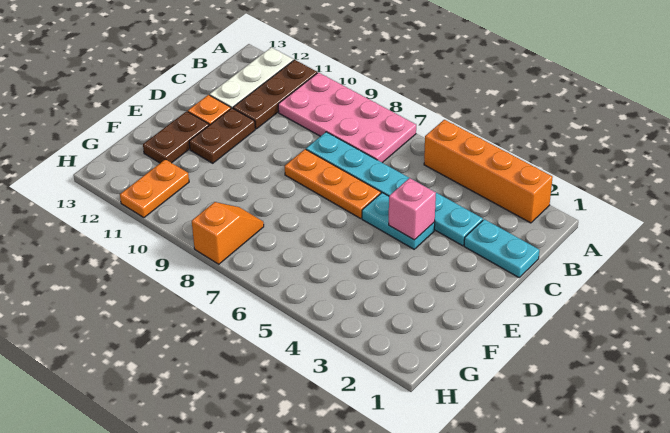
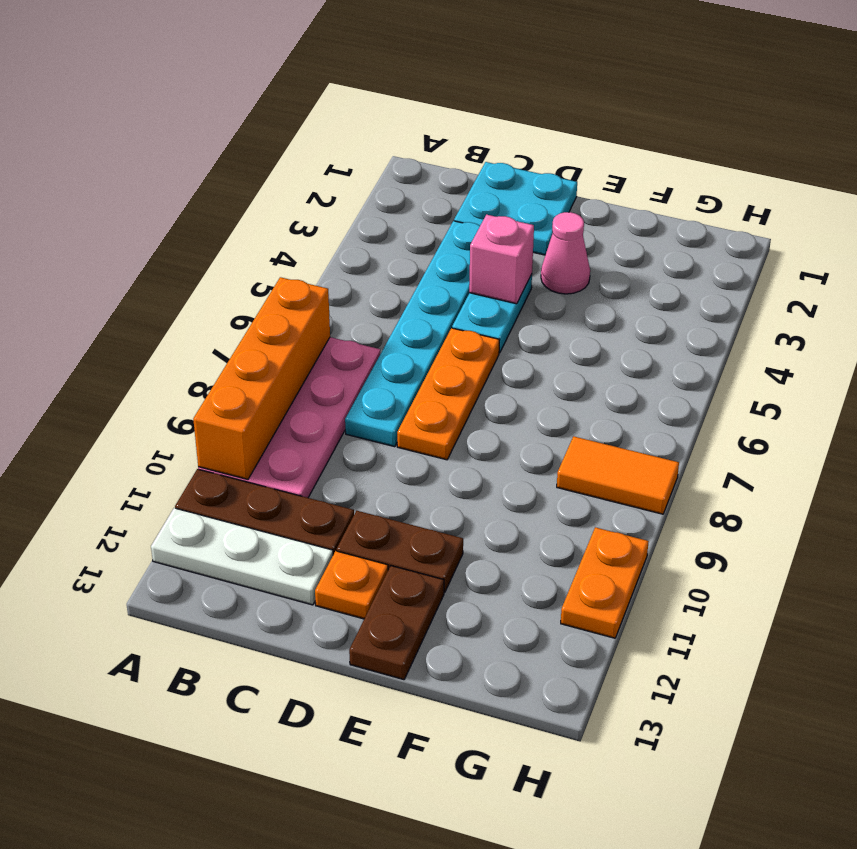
orange 1x4 brick [424,120,553,223] -> orange 1x4 brick moved to [193,277,330,479]
cyan 1x2 plate [464,219,539,277] -> cyan 2x2 plate [454,162,577,255]
none -> pink 1x1 cone [541,212,590,294]
brown 1x2 plate [143,111,209,163] -> brown 1x2 plate turned to [349,566,444,680]
orange 1x2 slope [192,202,264,264] -> orange 1x2 tile [557,436,679,514]
orange 1x2 plate [120,159,189,218] -> orange 1x2 plate turned to [561,527,649,638]

